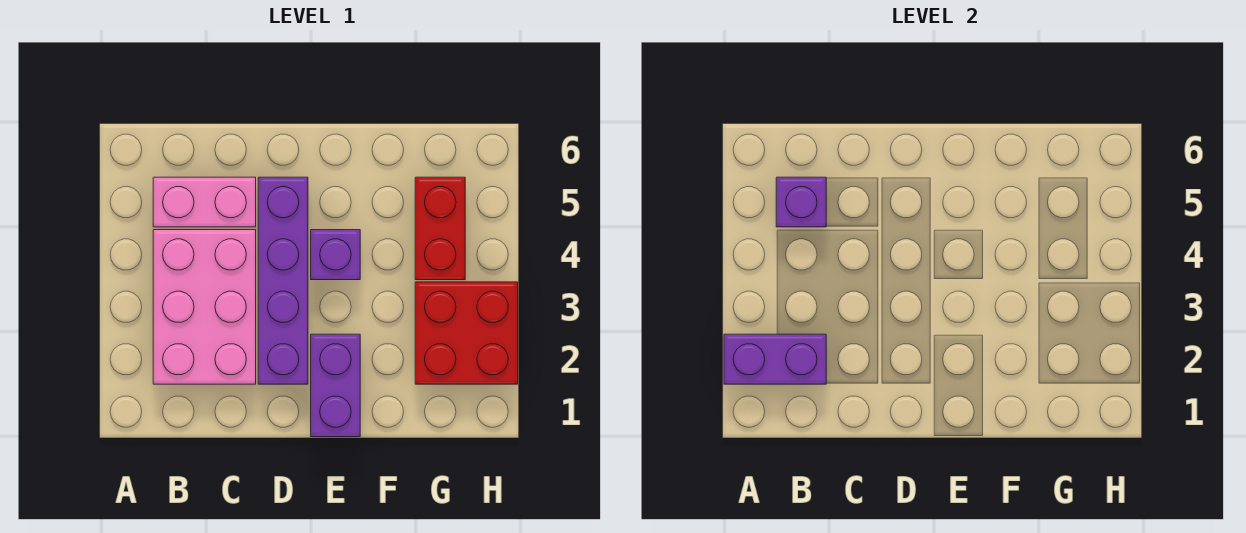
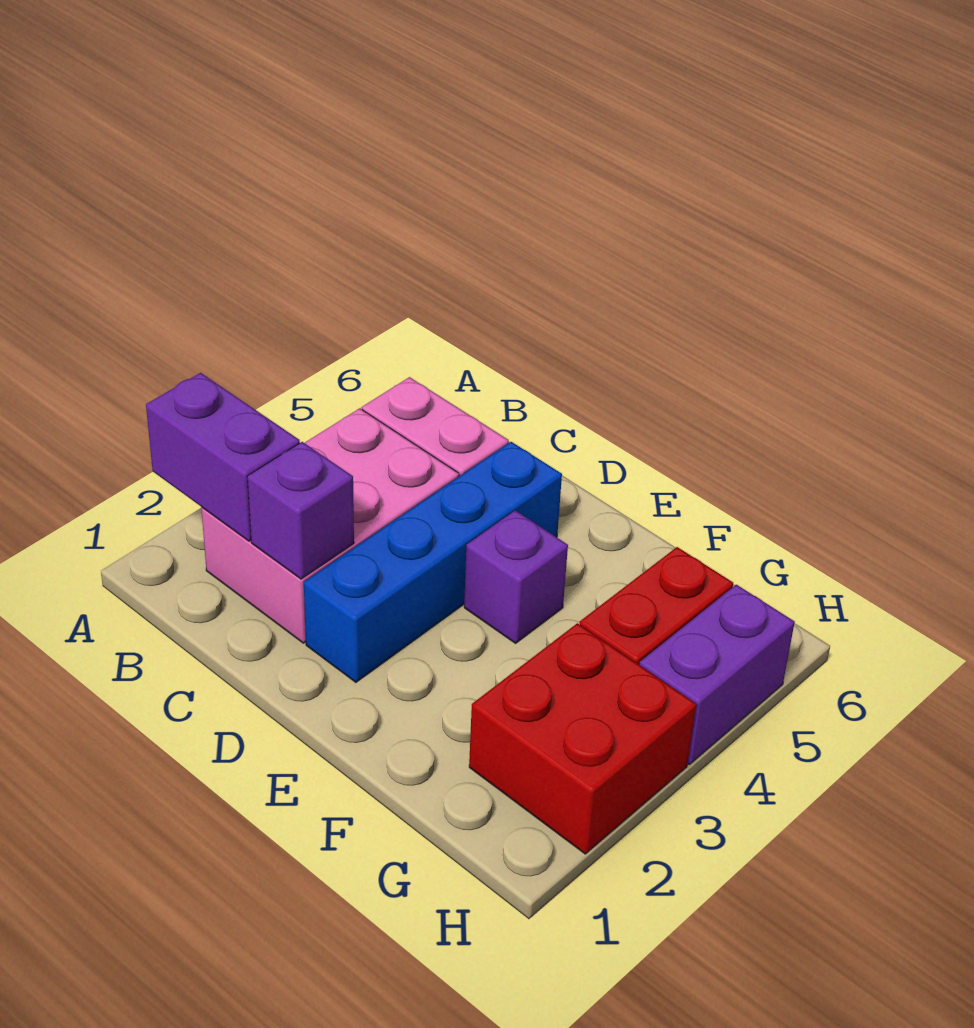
purple 1x1 brick [776,177,826,227] -> purple 1x1 brick moved to [247,442,354,579]
purple 1x4 brick [258,177,308,384] -> blue 1x4 brick [304,442,562,682]
purple 1x2 brick [311,334,360,437] -> purple 1x2 brick moved to [639,585,795,764]

